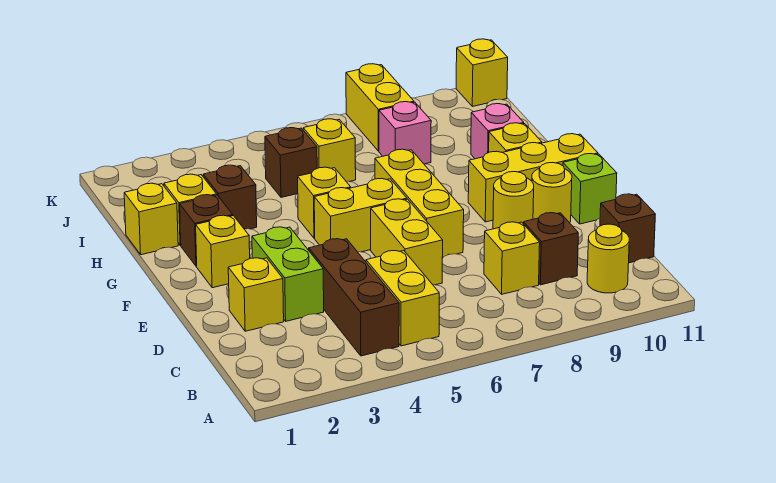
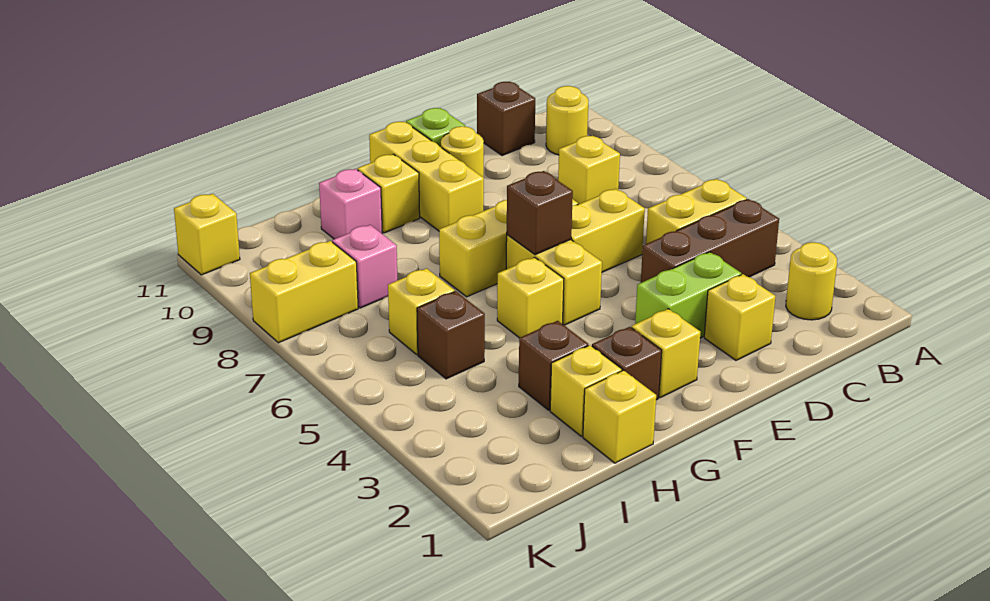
brown 1x1 brick [524,213,578,285] -> brown 1x1 brick moved to [507,171,573,255]
yellow 1x1 round brick [493,172,534,229] -> yellow 1x1 round brick moved to [786,242,837,320]

